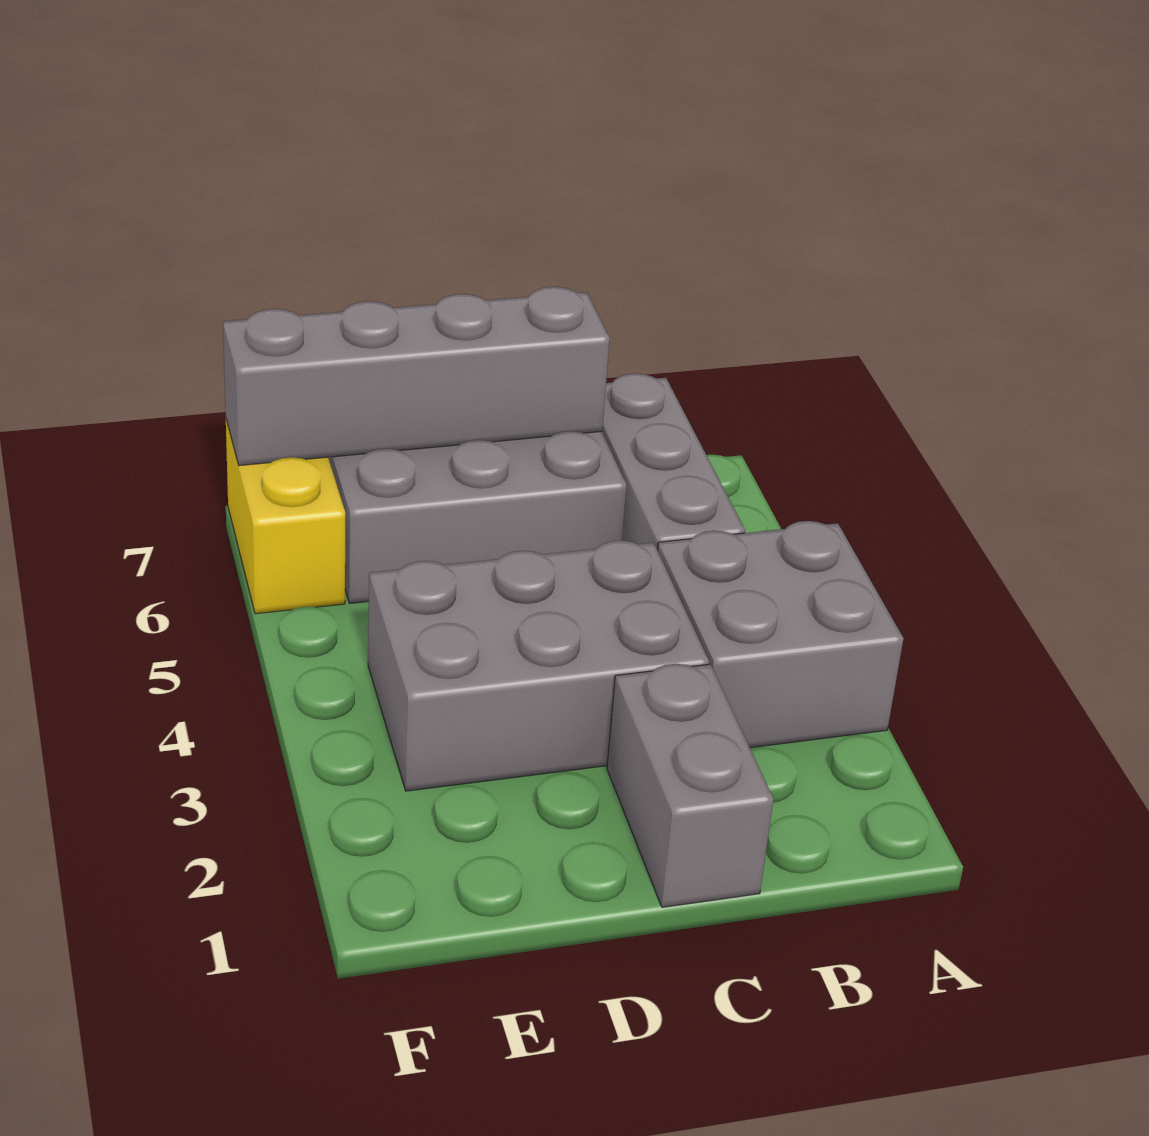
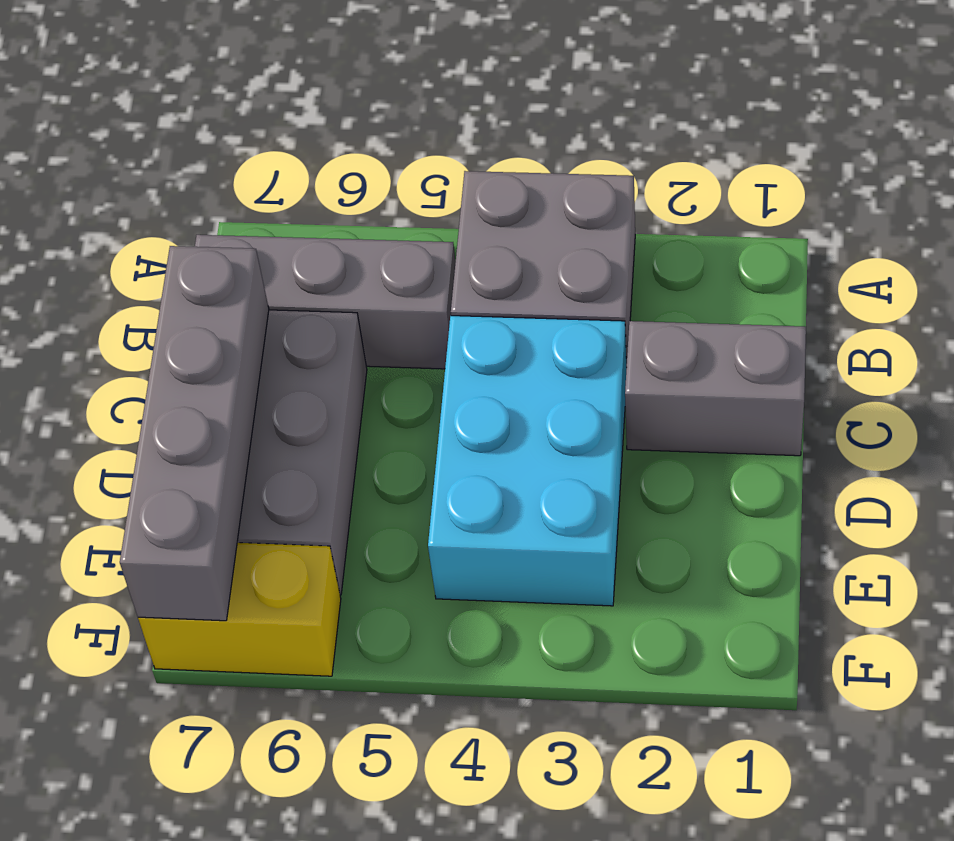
grey 2x3 brick [368,540,709,791] -> cyan 2x3 brick [428,316,627,606]

